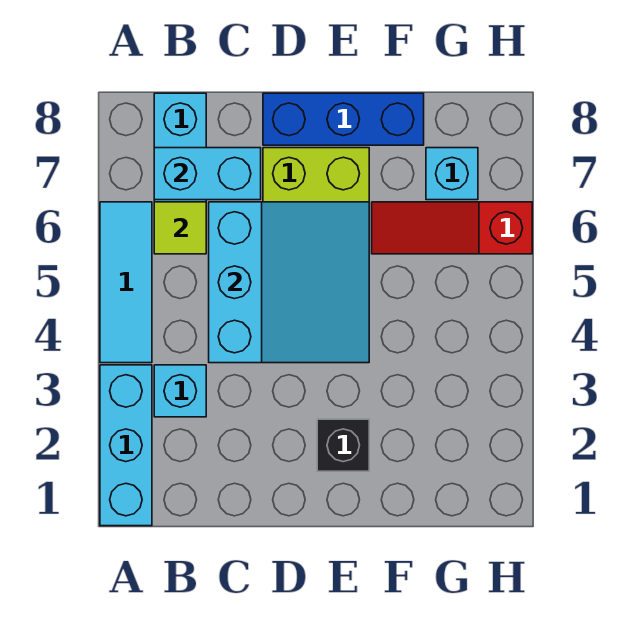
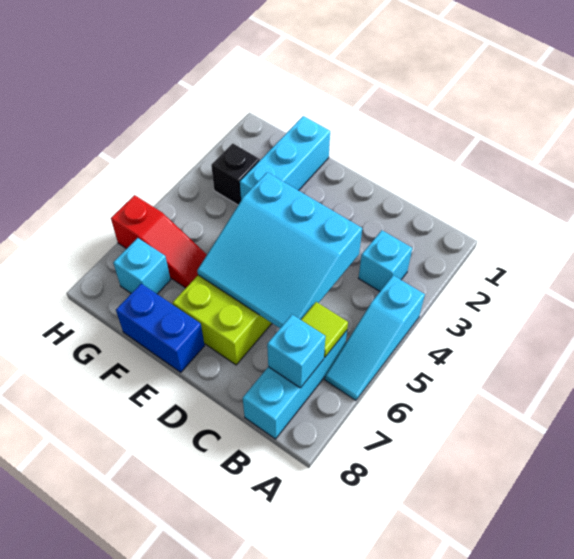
cyan 1x3 brick [100,365,152,526] -> cyan 1x3 brick moved to [240,116,330,200]
cyan 1x3 tile [100,202,152,363] -> cyan 1x3 slope [325,275,425,400]
cyan 1x2 brick [154,148,261,200] -> cyan 1x1 brick [267,315,325,388]
cyan 3x3 slope [209,202,369,363] -> cyan 3x3 slope turned to [197,172,362,328]
blue 1x3 brick [263,93,424,145] -> blue 1x2 brick [116,284,205,372]
black 1x1 brick [317,419,369,471] -> black 1x1 brick moved to [211,143,260,205]

